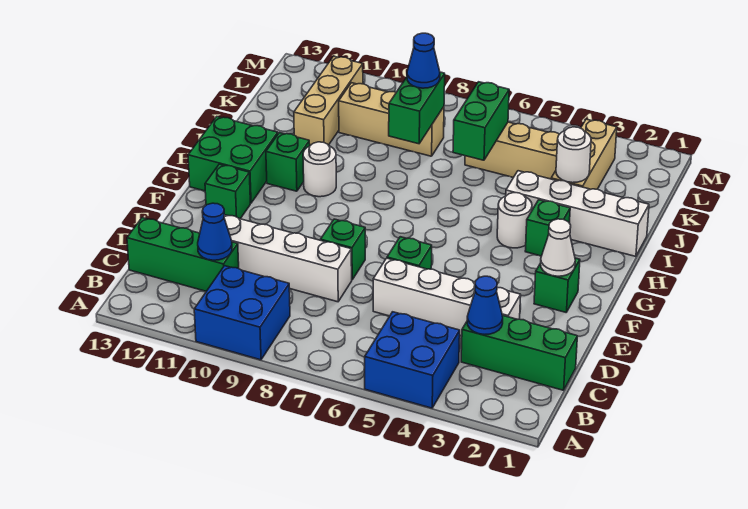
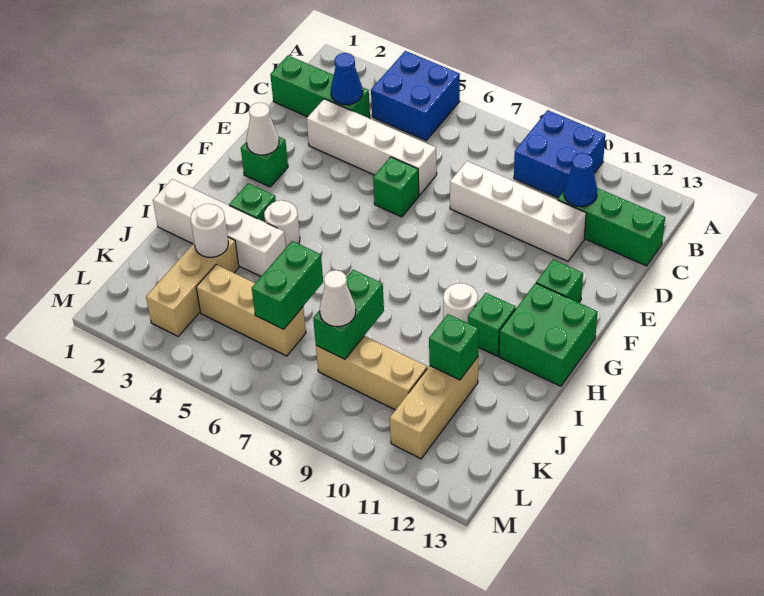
green 1x1 brick [321,219,365,280] -> green 1x1 brick moved to [429,314,479,380]
blue 1x1 cone [407,33,440,88] -> white 1x1 cone [320,270,356,327]

